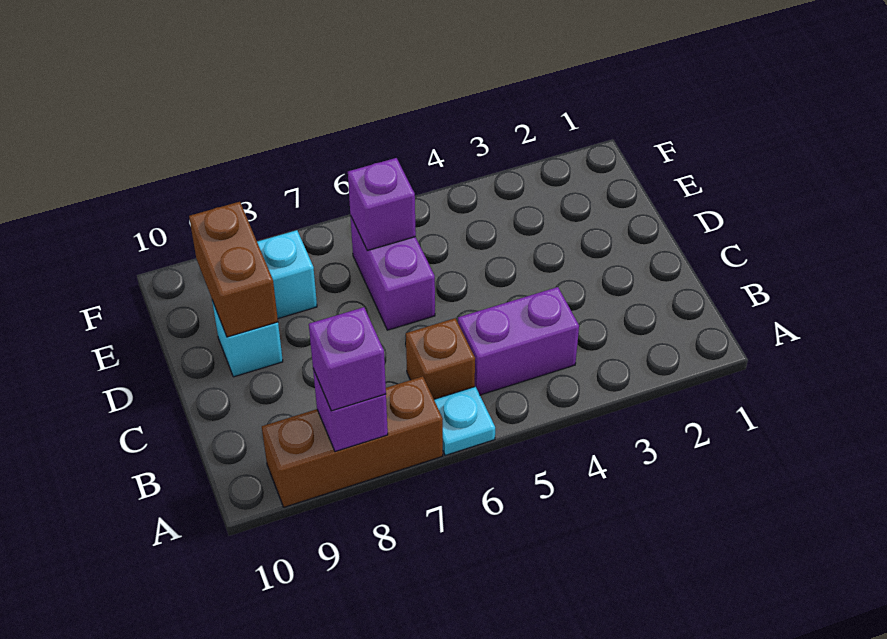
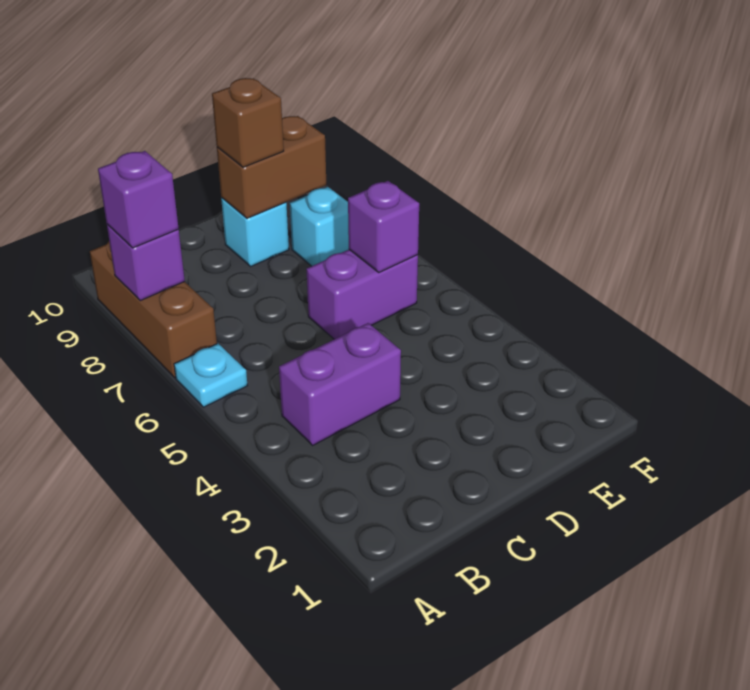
purple 1x2 brick [458,287,579,395] -> purple 1x2 brick turned to [279,323,401,445]
brown 1x1 brick [406,318,475,399] -> brown 1x1 brick moved to [212,78,284,167]

